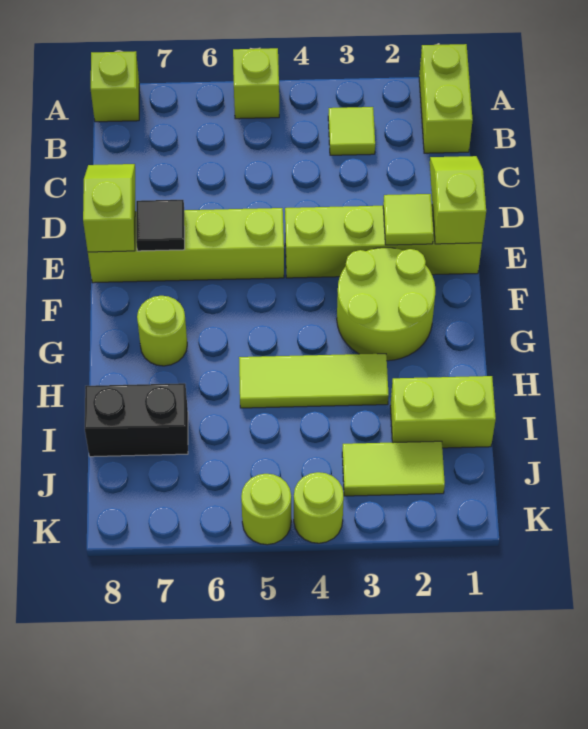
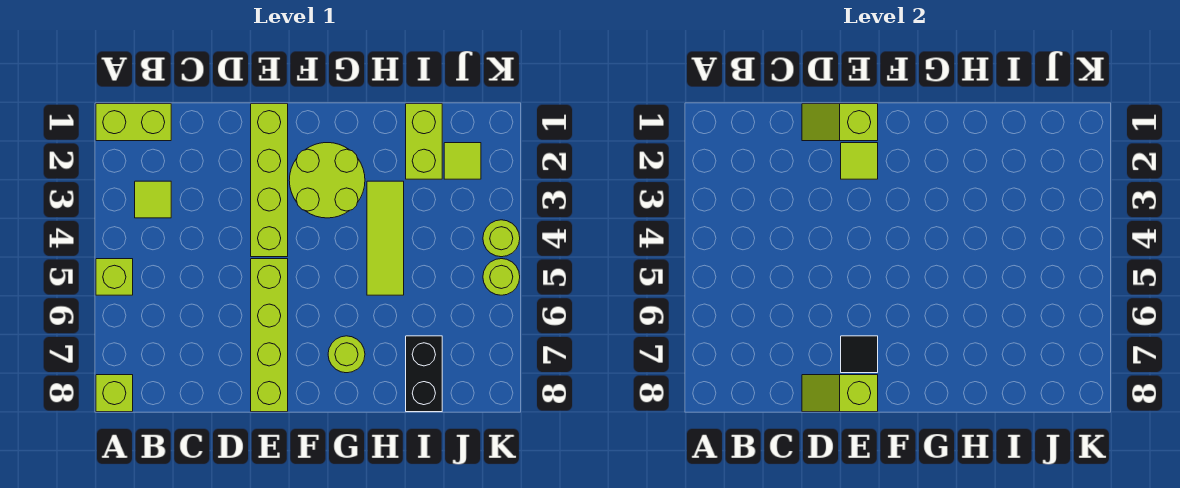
lime 1x2 tile [342,441,445,496] -> lime 1x1 tile [444,143,481,179]

